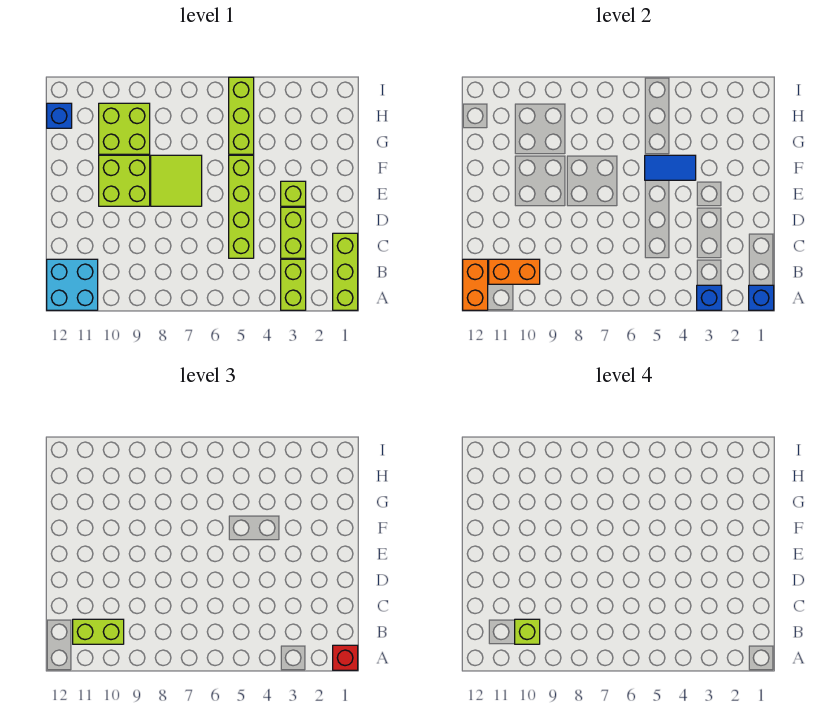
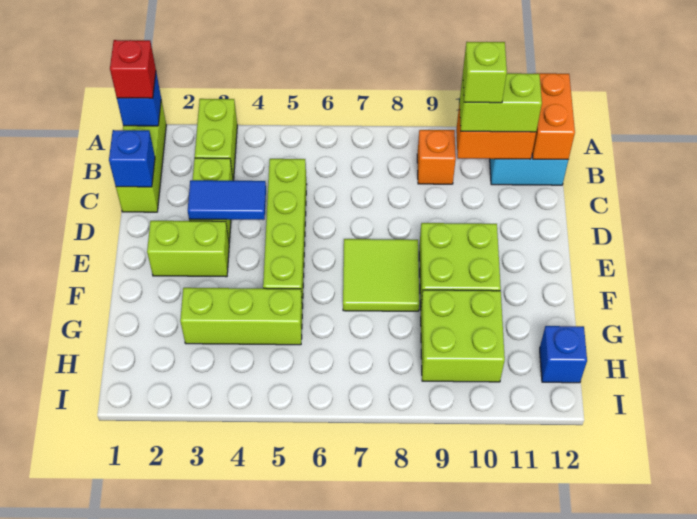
blue 1x1 brick [697,285,722,310] -> blue 1x1 brick moved to [109,130,155,187]
none -> orange 1x1 brick [417,130,456,184]
lime 1x1 brick [281,181,306,206] -> lime 1x2 brick [147,221,229,277]
blue 1x2 tile [645,155,696,180] -> blue 1x2 tile moved to [188,180,266,220]
lime 1x3 brick [229,77,254,154] -> lime 1x3 brick turned to [180,288,302,345]

